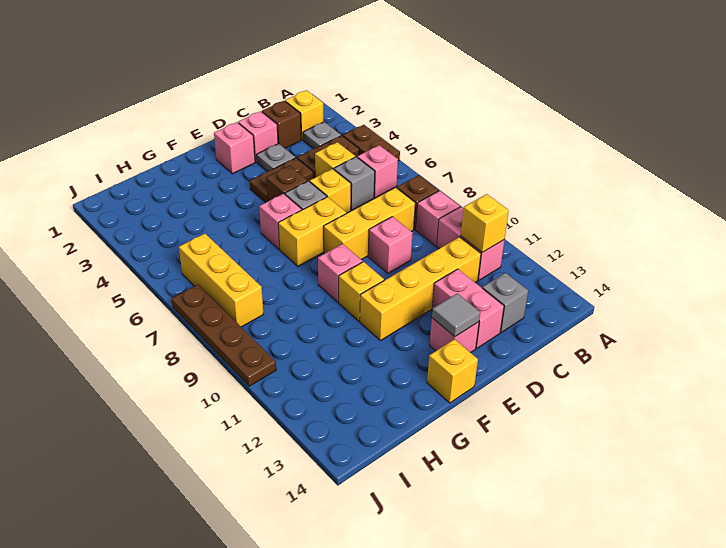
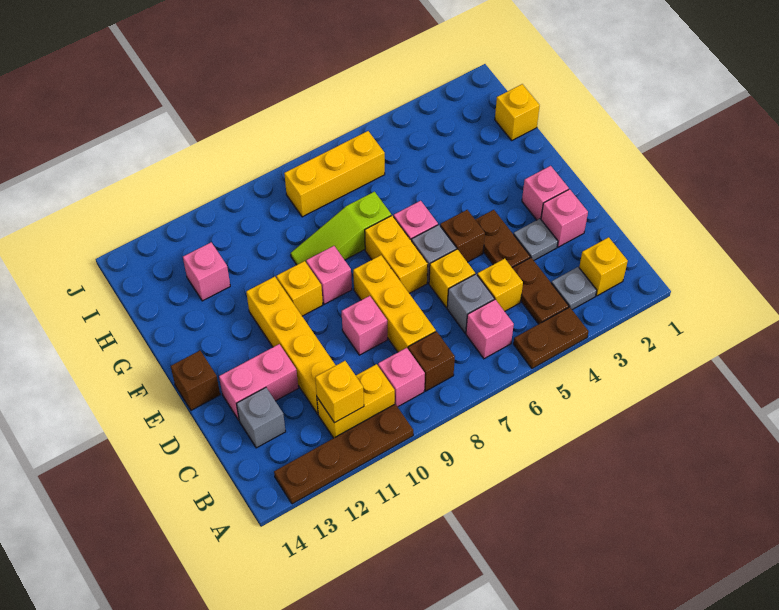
pink 1x2 brick [436,207,504,280] -> yellow 1x2 brick [317,364,395,438]
brown 1x1 brick [262,101,301,148] -> brown 1x1 brick moved to [171,351,220,410]
pink 1x1 brick [430,318,479,353] -> pink 1x1 brick moved to [183,242,230,301]
grey 1x1 tile [432,293,480,337] -> none
yellow 1x1 brick [427,339,478,403] -> yellow 1x1 brick moved to [495,84,540,140]
none -> lime 1x3 slope [291,192,391,265]
brown 1x4 plate [172,285,276,386] -> brown 1x4 plate moved to [274,404,413,504]

